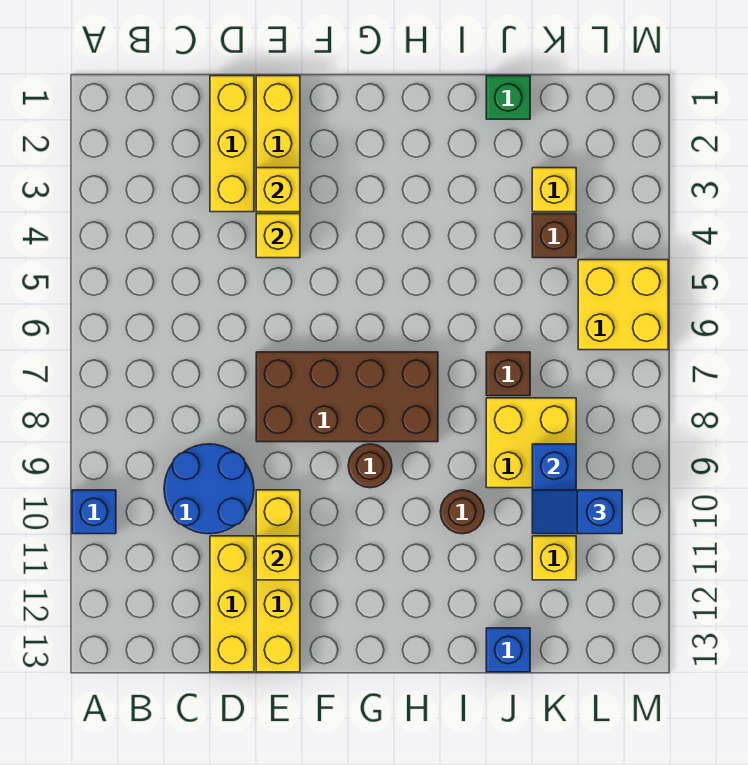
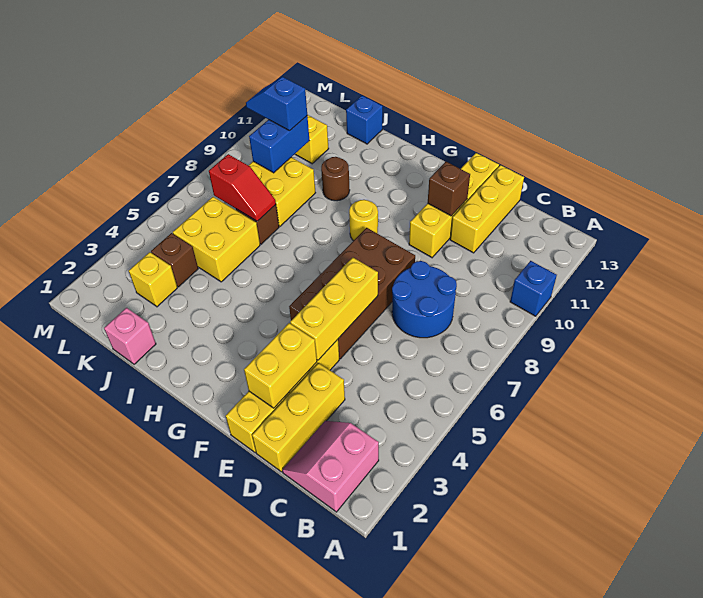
none -> pink 2x2 slope [282,421,379,512]
blue 2x2 round brick [164,444,254,534] -> blue 2x2 round brick moved to [392,261,457,338]
yellow 1x1 brick [256,168,300,212] -> yellow 1x2 brick [244,323,317,408]
yellow 1x1 brick [256,214,300,258] -> yellow 1x3 brick [290,258,378,360]
brown 2x4 brick [256,352,438,442] -> brown 2x4 brick turned to [289,228,415,359]
yellow 1x1 brick [256,536,300,580] -> brown 1x1 brick [428,162,470,216]
brown 1x1 round brick [348,444,392,488] -> yellow 1x1 round brick [349,200,378,241]
green 1x1 brick [486,76,530,119] -> pink 1x1 brick [104,308,156,364]
none -> red 1x2 slope [209,154,276,221]
blue 1x2 slope [532,490,622,534] -> blue 1x2 slope turned to [246,77,307,131]
yellow 2x2 brick [578,260,668,350] -> yellow 2x2 brick moved to [173,197,260,282]

